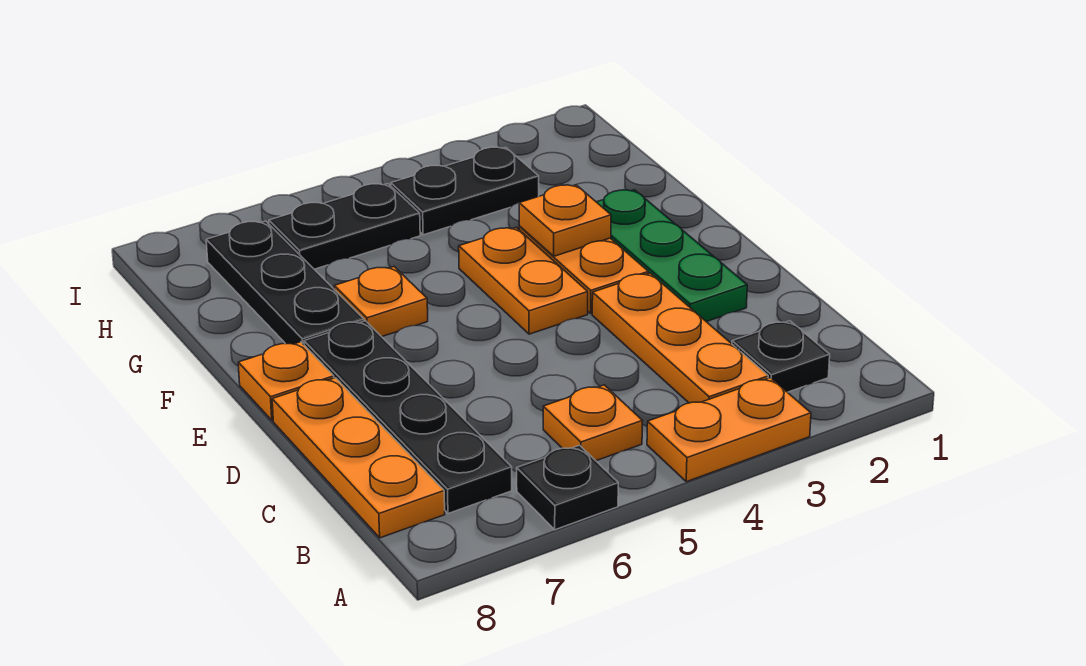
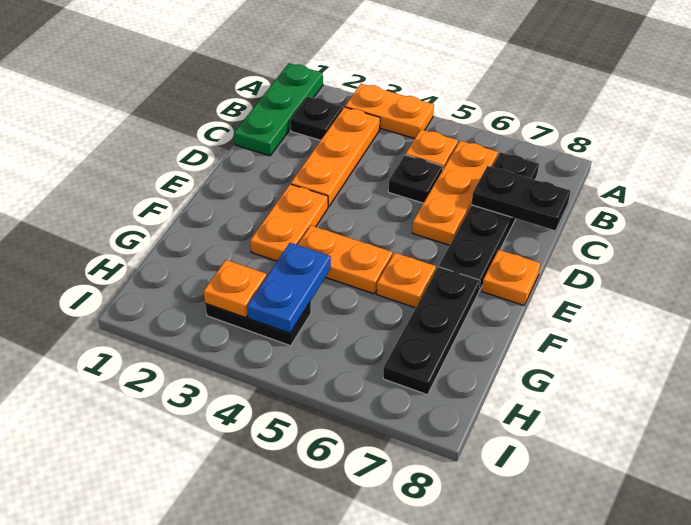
black 1x1 plate [517,445,618,530] -> black 1x1 plate moved to [388,155,443,203]
orange 1x3 plate [272,378,445,538] -> orange 1x3 plate moved to [412,141,498,245]
green 1x3 plate [597,190,747,322] -> green 1x3 plate moved to [234,63,323,156]
orange 1x2 plate [459,227,588,334] -> orange 1x2 plate turned to [298,226,393,294]
orange 1x1 plate [519,185,611,256] -> orange 1x1 plate moved to [204,260,267,318]
none -> blue 1x2 plate [247,243,331,333]
black 1x2 plate [269,184,420,269] -> black 1x2 plate moved to [471,166,570,230]

